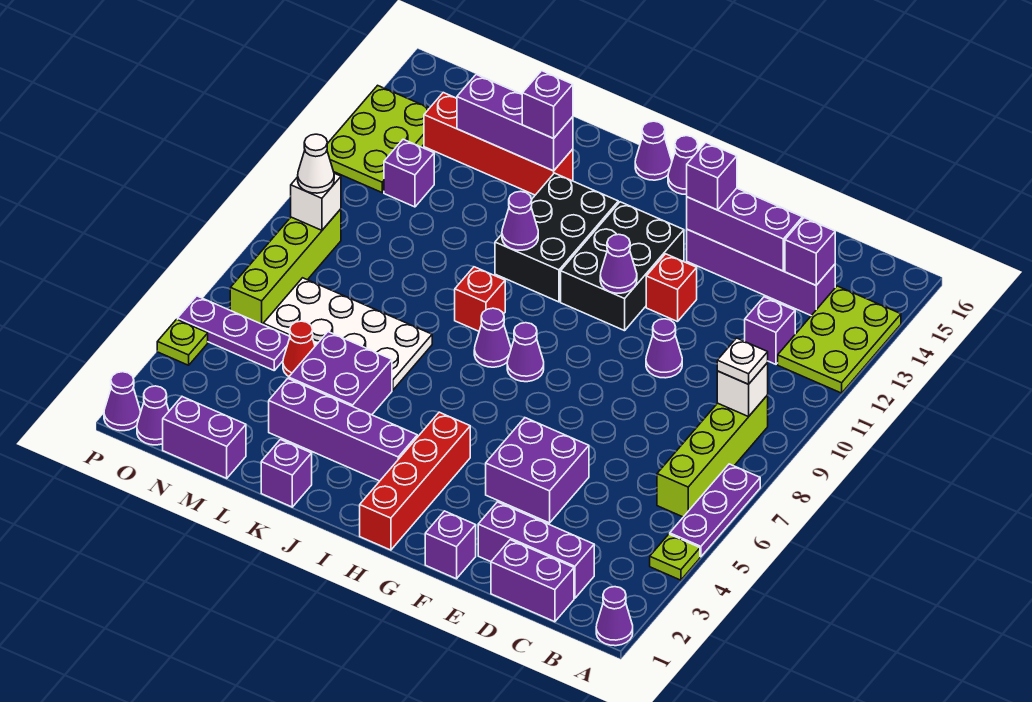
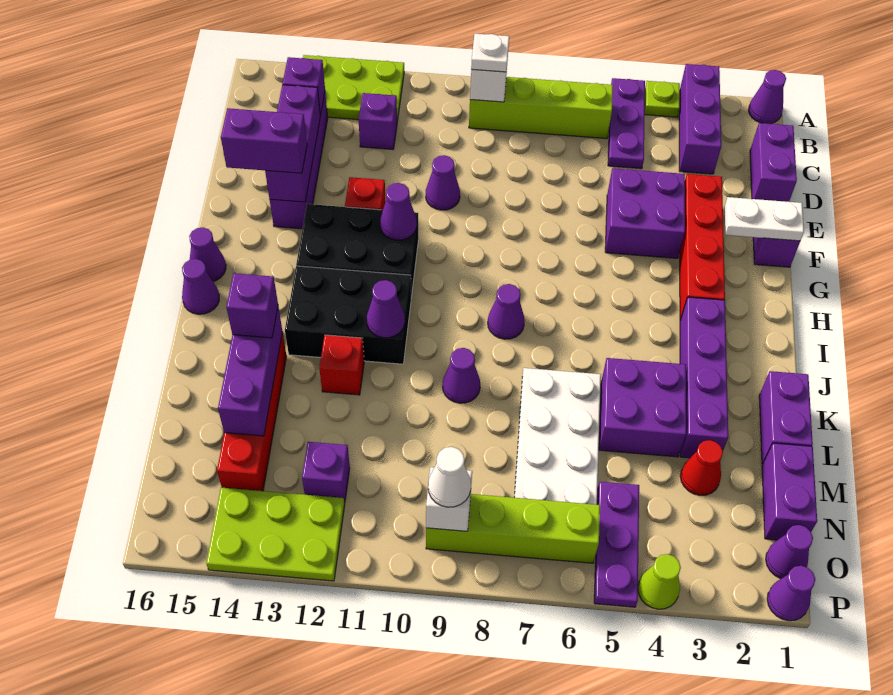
purple 1x3 plate [670,464,760,557] -> purple 1x3 plate turned to [608,78,645,169]
purple 1x3 brick [478,502,594,598] -> purple 1x3 brick moved to [679,64,721,174]
none -> white 1x2 plate [725,197,804,241]
purple 1x1 brick [687,142,737,210] -> purple 1x2 brick [221,108,307,173]
red 1x4 brick [360,412,470,550] -> red 1x4 brick turned to [680,174,725,321]
purple 1x1 cone [507,323,544,382] -> purple 1x1 cone moved to [443,348,480,403]
red 1x1 brick [455,267,505,331] -> red 1x1 brick moved to [319,335,364,395]
purple 1x1 brick [261,440,312,507] -> purple 1x2 brick [759,371,813,464]
red 1x1 cone [283,321,315,376] -> red 1x1 cone moved to [680,440,723,495]
lime 1x1 plate [157,319,208,365] -> lime 1x1 cone [638,554,681,609]

